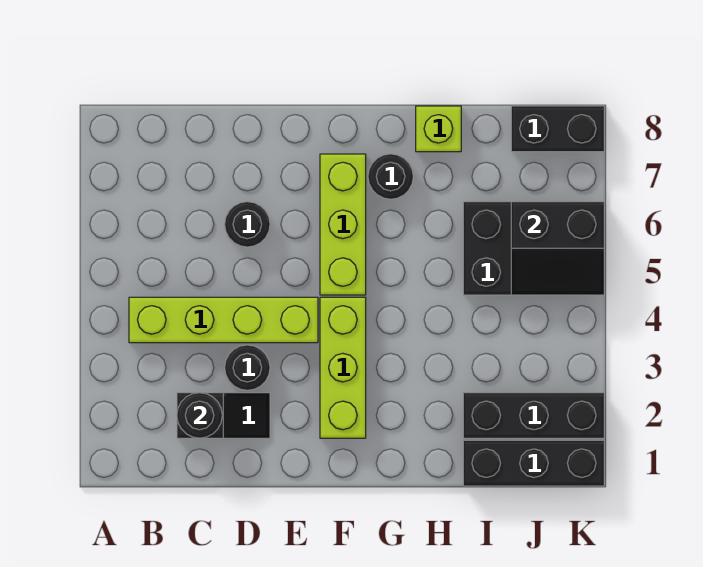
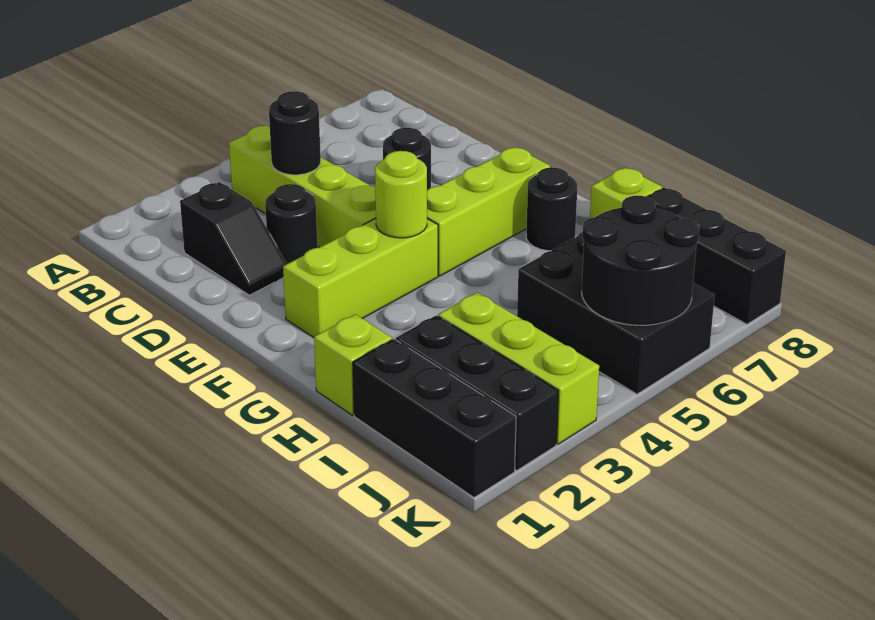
black 1x1 round brick [177,393,222,438] -> black 1x1 round brick moved to [269,91,321,175]
none -> lime 1x1 round brick [375,151,427,238]
none -> lime 1x1 brick [314,314,392,415]
none -> lime 1x3 brick [438,293,599,444]
black 2x2 slope [511,202,604,295] -> black 2x2 round brick [582,196,699,325]
black 1x2 brick [511,106,604,152] -> black 1x3 brick [648,188,786,324]

